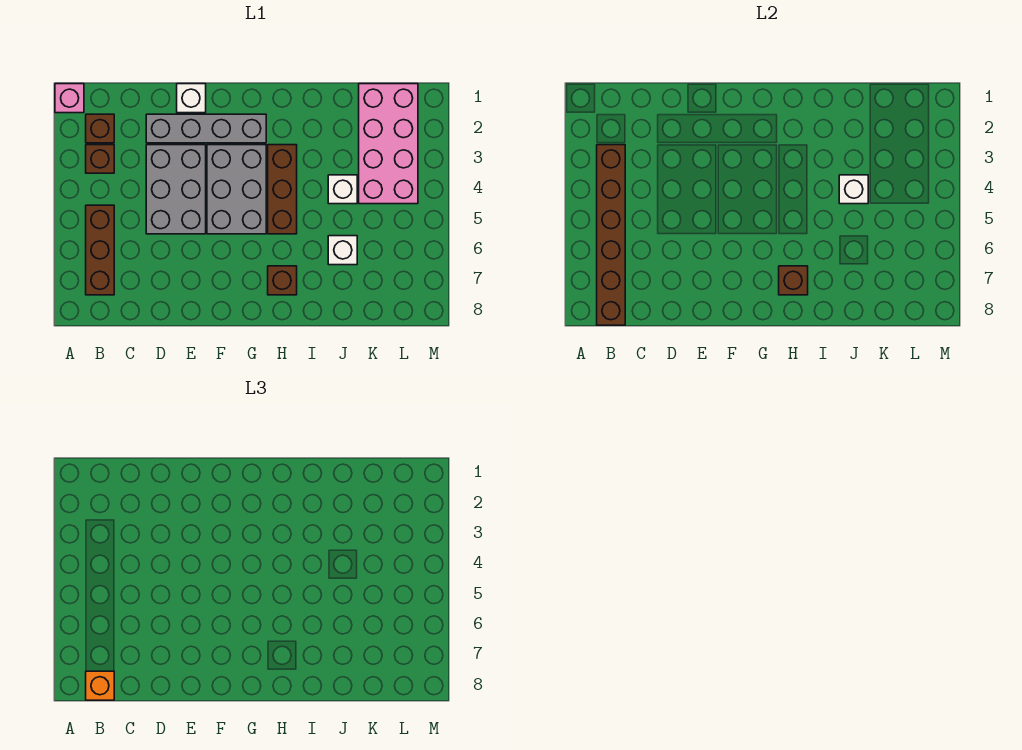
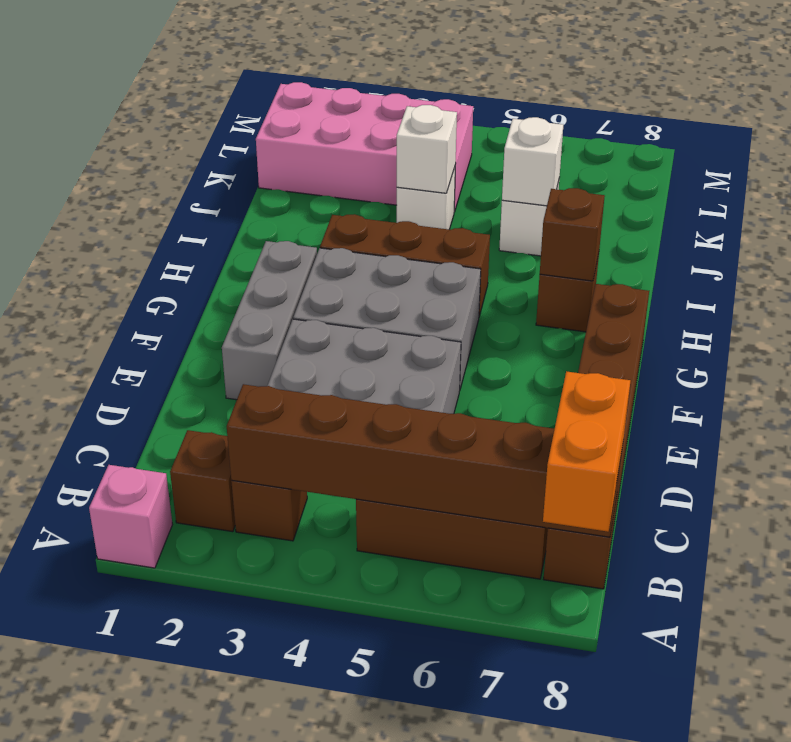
none -> brown 1x6 brick [544,284,649,589]
orange 1x1 brick [86,671,114,700] -> orange 1x2 brick [543,371,630,532]
grey 1x4 brick [146,114,266,143] -> grey 1x3 brick [222,241,317,400]
white 1x1 brick [177,84,206,113] -> white 1x1 brick moved to [502,117,563,206]

